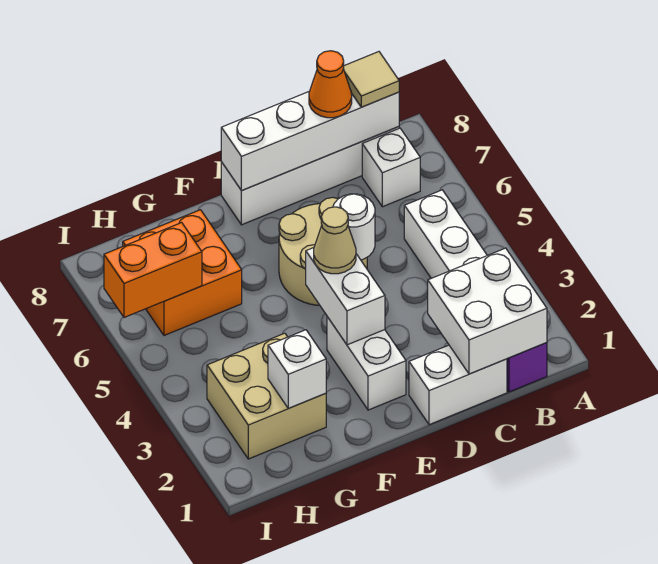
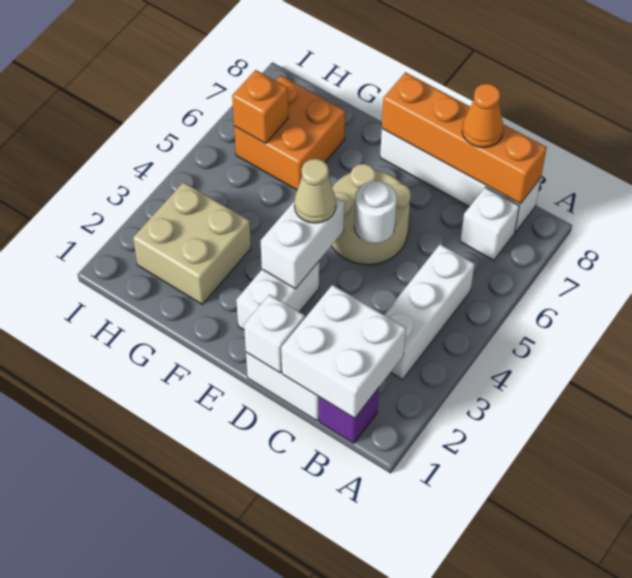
white 1x4 brick [221,92,399,191] -> orange 1x4 brick [382,72,547,204]
tan 1x1 tile [344,52,399,107] -> none
white 1x1 brick [268,330,326,408] -> white 1x1 brick moved to [244,294,305,373]
orange 1x2 brick [104,223,202,317] -> orange 1x1 brick [232,70,288,144]

